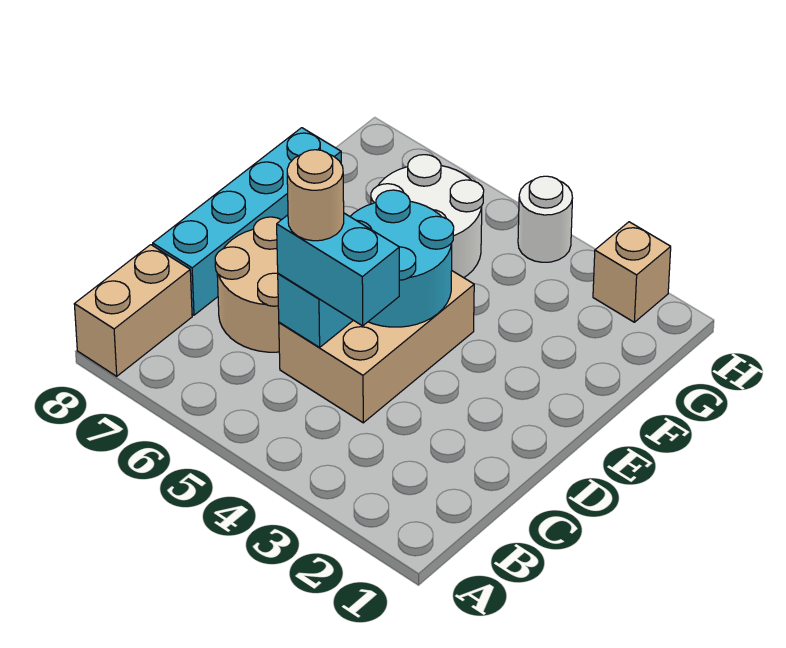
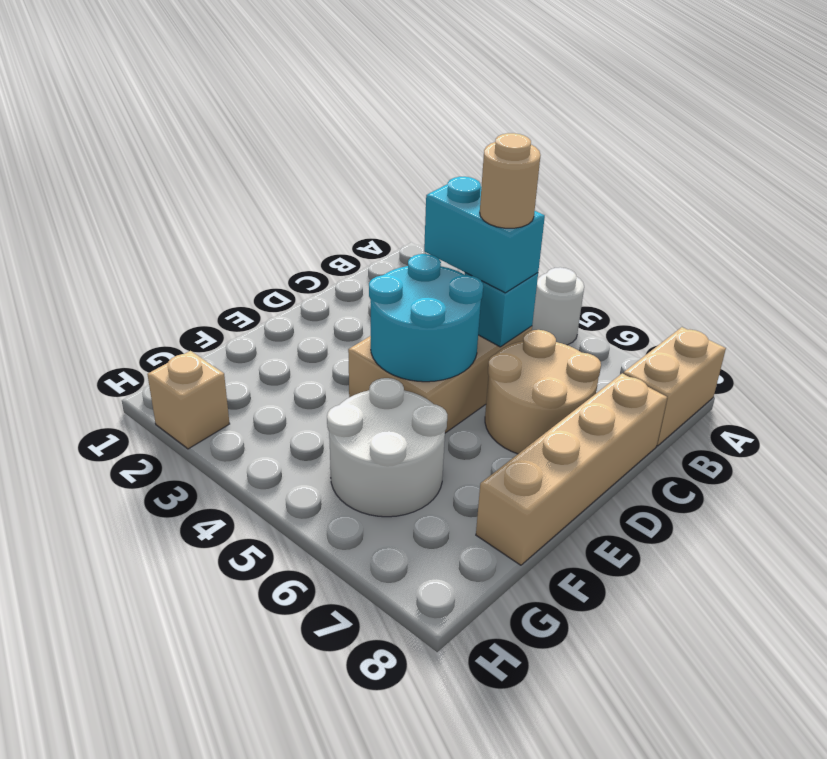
cyan 1x4 brick [153,128,341,315] -> tan 1x4 brick [476,373,667,565]
white 1x1 round brick [518,176,572,262] -> white 1x1 round brick moved to [532,267,584,345]

